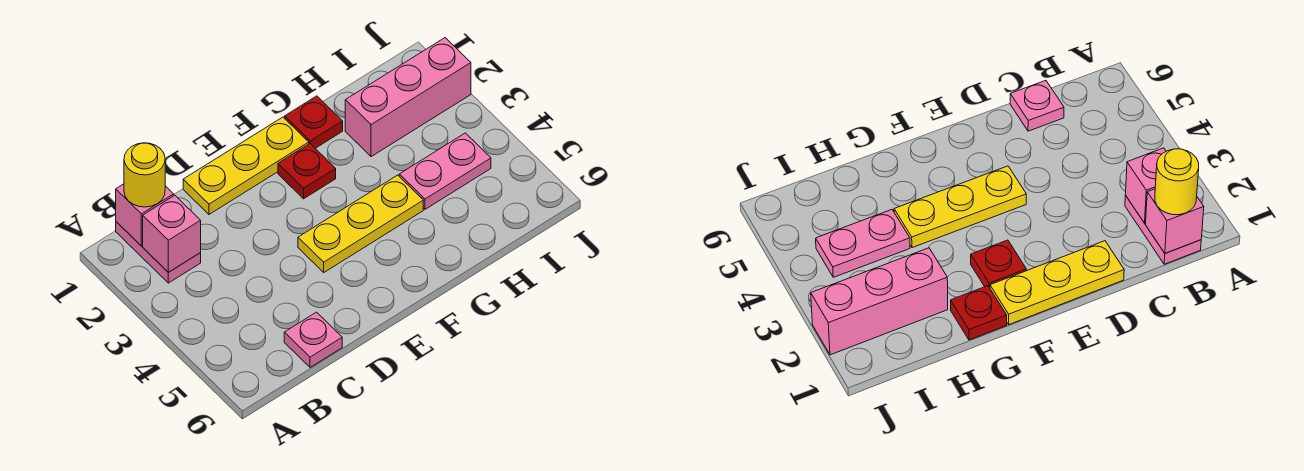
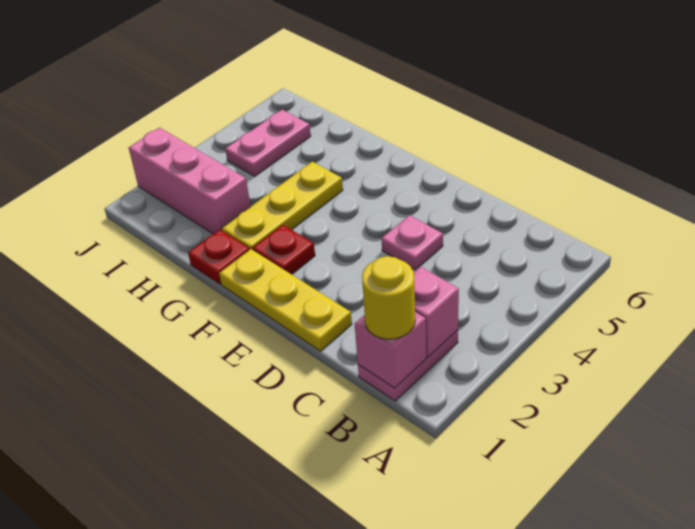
pink 1x1 plate [284,312,342,367] -> pink 1x1 plate moved to [381,215,443,270]
yellow 1x3 plate [298,175,423,272] -> yellow 1x3 plate turned to [221,162,343,250]
pink 1x2 plate [399,133,491,209] -> pink 1x2 plate turned to [225,110,311,176]

